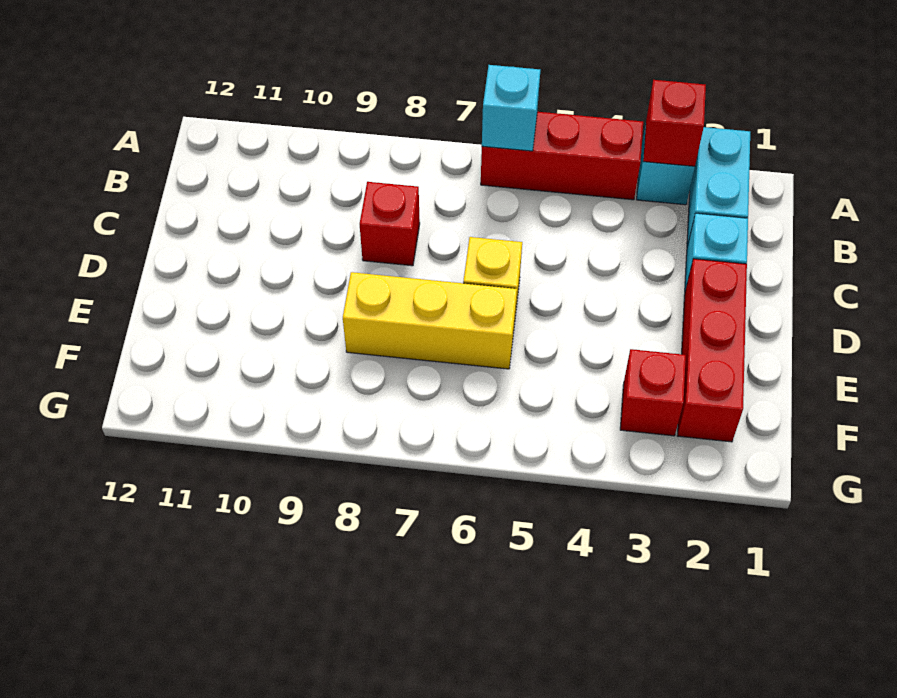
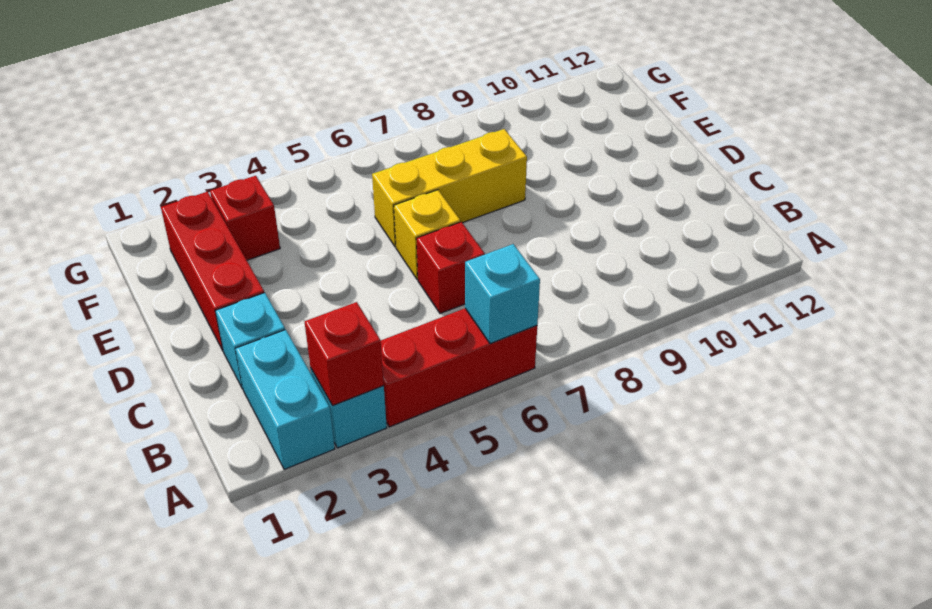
red 1x1 brick [360,182,420,266] -> red 1x1 brick moved to [416,222,485,313]

